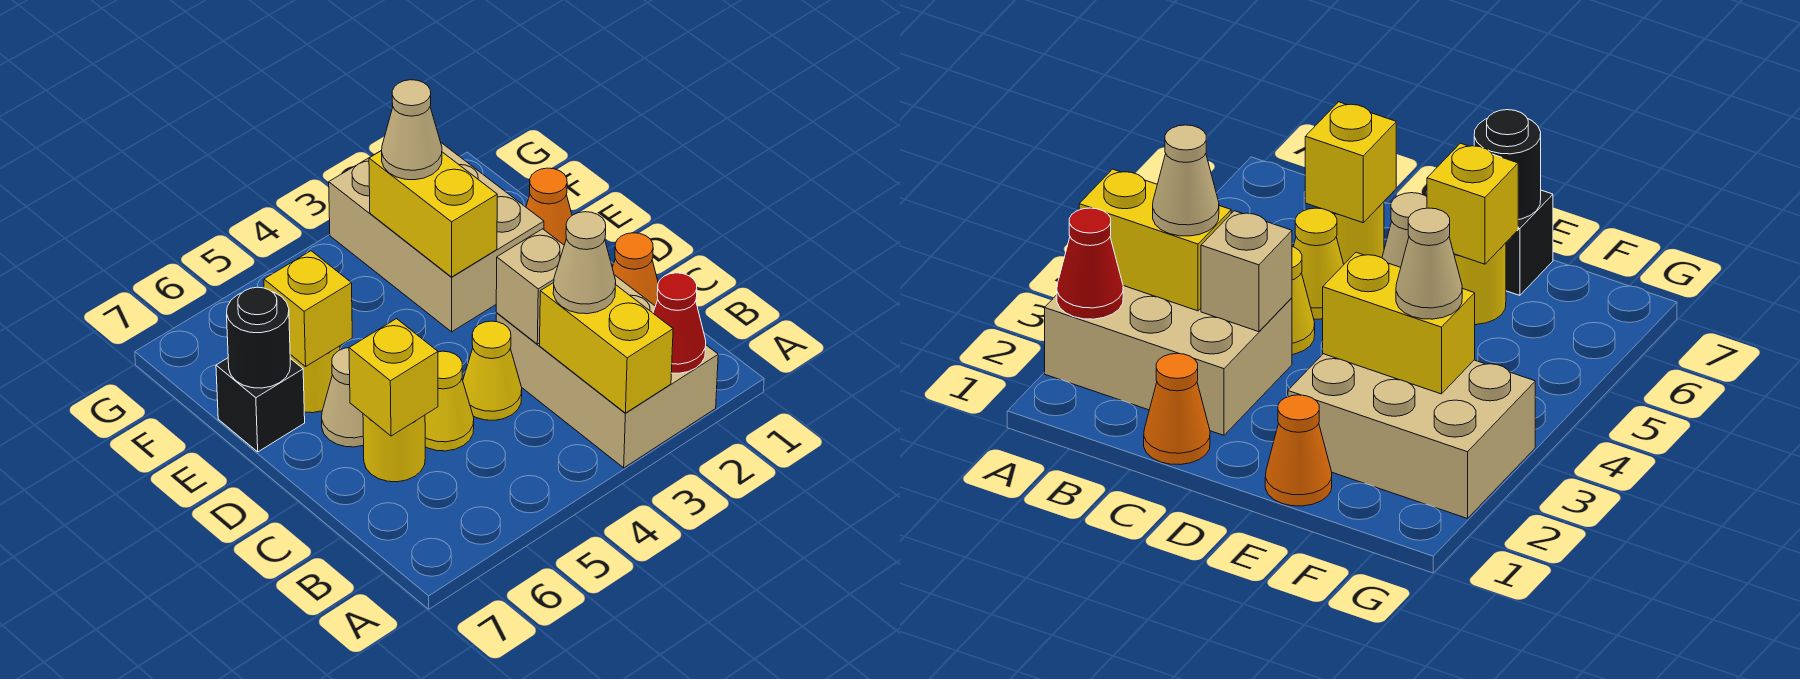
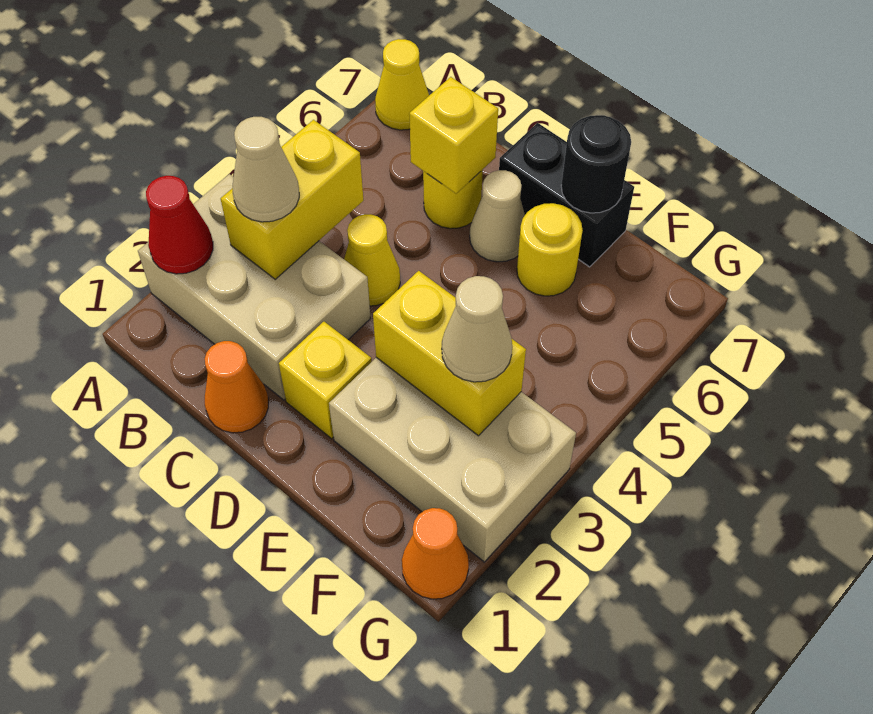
yellow 1x2 brick [540,283,673,413] -> yellow 1x2 brick turned to [221,120,363,279]
tan 1x1 brick [496,229,564,344] -> none
yellow 1x1 cone [425,351,474,451] -> yellow 1x1 cone moved to [375,39,429,130]
orange 1x1 cone [526,168,572,245] -> orange 1x1 cone moved to [402,508,469,599]
yellow 1x1 brick [264,251,352,366] -> yellow 1x1 brick moved to [279,322,372,439]
black 1x1 brick [216,358,305,452] -> black 1x2 brick [499,123,634,267]

